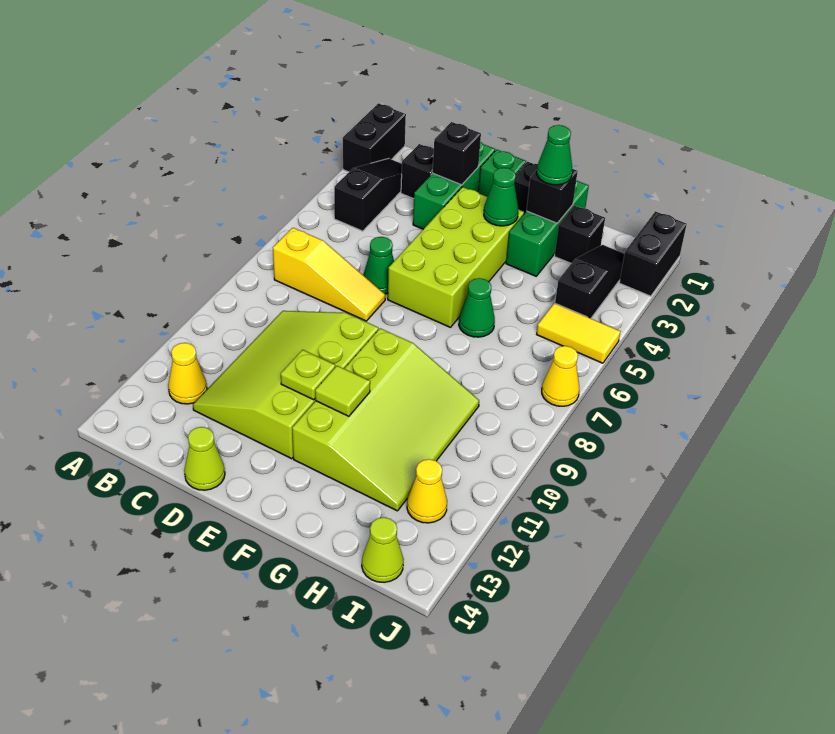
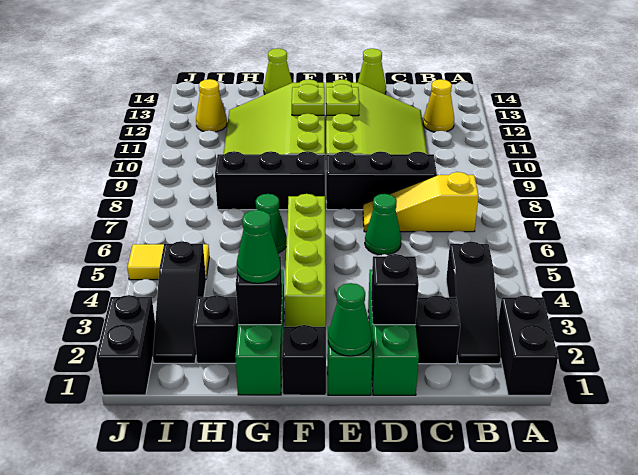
none -> black 1x3 brick [326,151,437,210]
lime 2x4 brick [388,187,524,327] -> lime 1x4 brick [284,194,326,327]
green 1x1 cone [484,168,518,226] -> green 1x1 cone moved to [328,283,372,356]
none -> black 1x3 brick [215,151,325,210]
lime 1x1 tile [315,366,370,416] -> lime 1x1 plate [292,84,325,115]
lime 1x1 cone [362,517,403,582] -> lime 1x1 cone moved to [264,49,292,94]
yellow 1x1 cone [542,346,579,406] -> none

